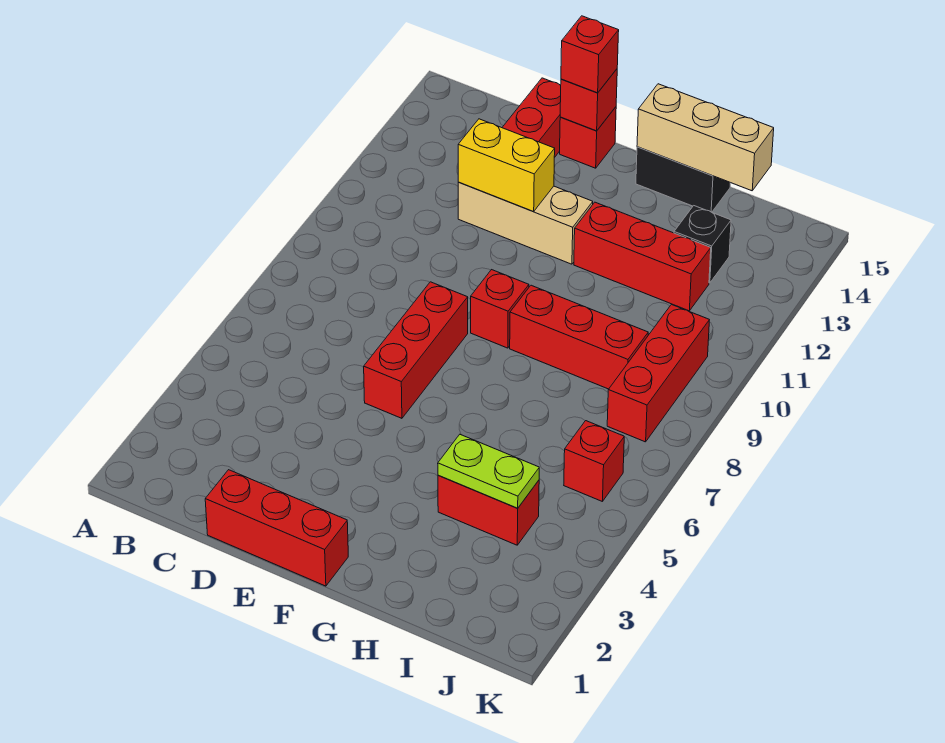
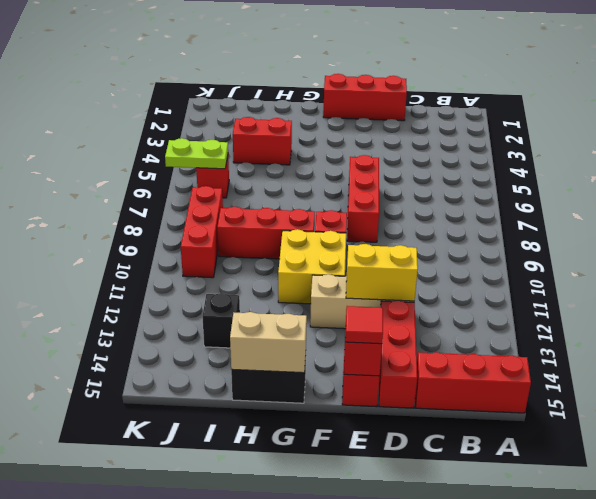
red 1x1 brick [561,16,619,93] -> red 1x1 tile [345,306,383,344]
none -> yellow 2x2 brick [278,229,346,304]
red 1x3 brick [574,202,711,311] -> red 1x3 brick moved to [415,352,531,413]
tan 1x3 brick [637,84,774,191] -> tan 1x2 brick [230,312,307,373]
lime 1x2 plate [438,435,539,508] -> lime 1x2 plate moved to [165,138,228,169]

